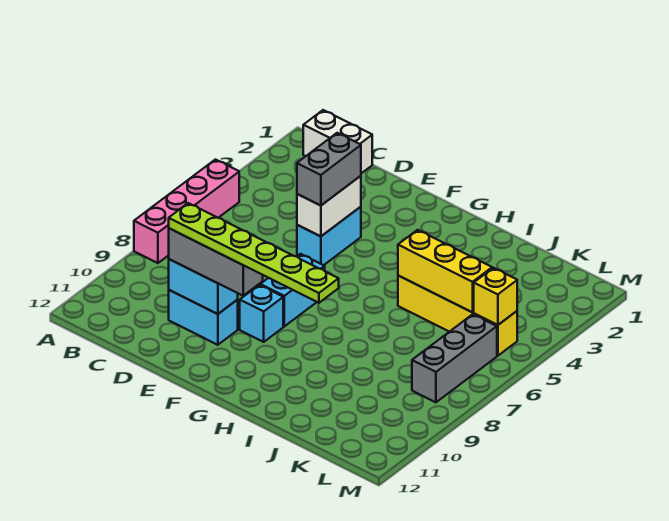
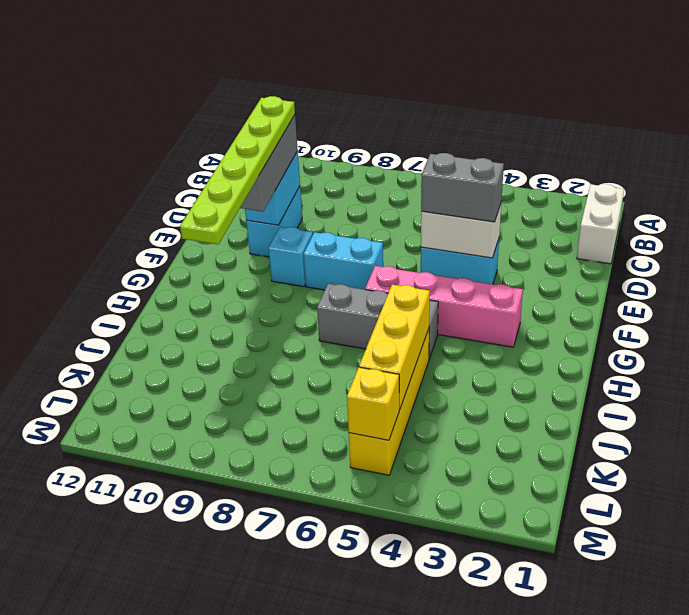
pink 1x4 brick [134,160,239,263] -> pink 1x4 brick moved to [365,266,523,347]
grey 1x3 brick [412,314,497,402] -> grey 1x3 brick moved to [317,284,438,359]

